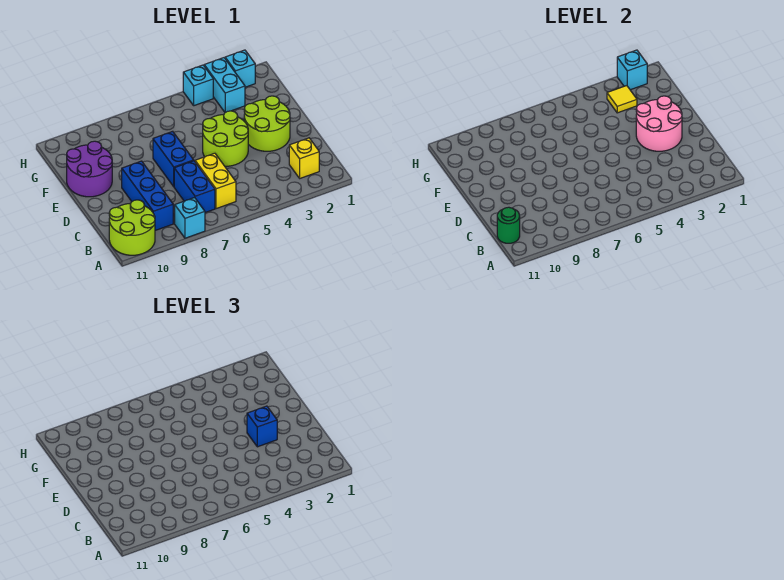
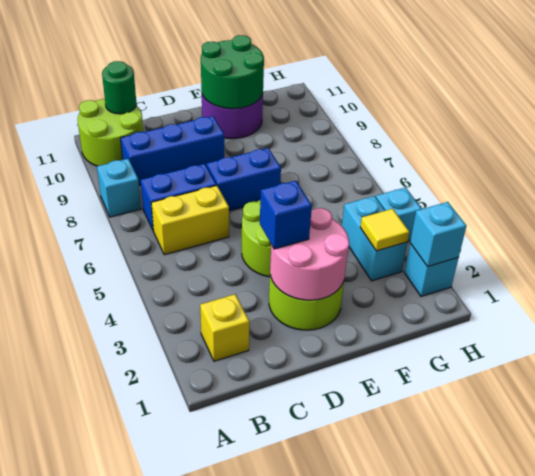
none -> green 2x2 round brick [201,35,264,109]
cyan 1x2 brick [204,58,245,112] -> cyan 1x2 brick turned to [342,196,408,281]

